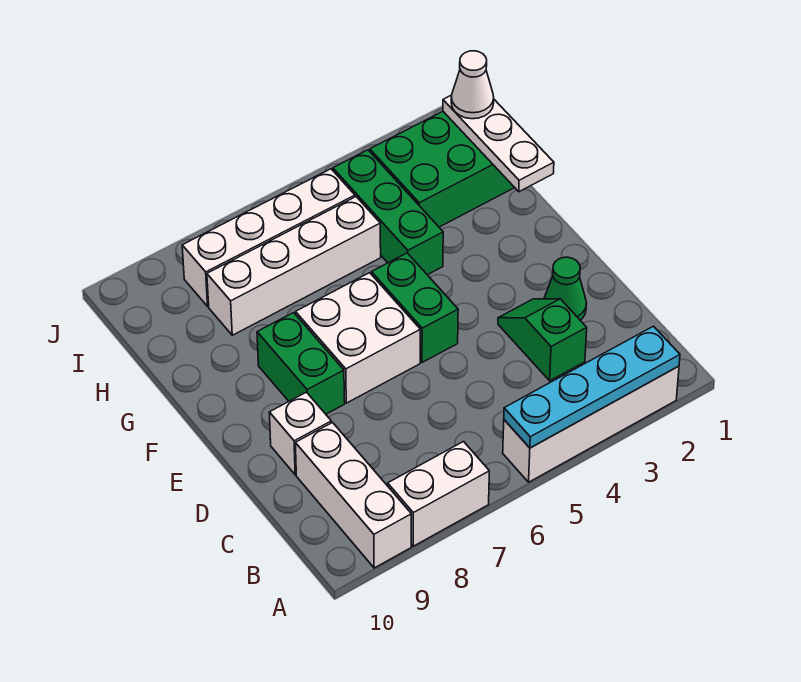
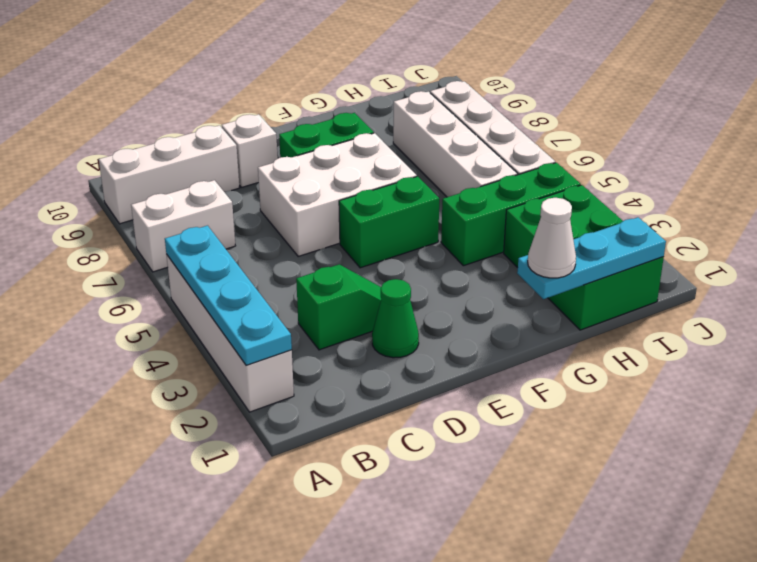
white 1x2 brick [388,442,489,546] -> white 1x2 brick turned to [131,180,235,272]
white 2x2 brick [296,273,420,403] -> white 2x3 brick [258,133,417,256]
white 1x3 plate [443,95,554,192] -> cyan 1x3 plate [517,217,666,299]
white 1x1 cone [451,51,494,119] -> white 1x1 cone moved to [528,198,576,278]

